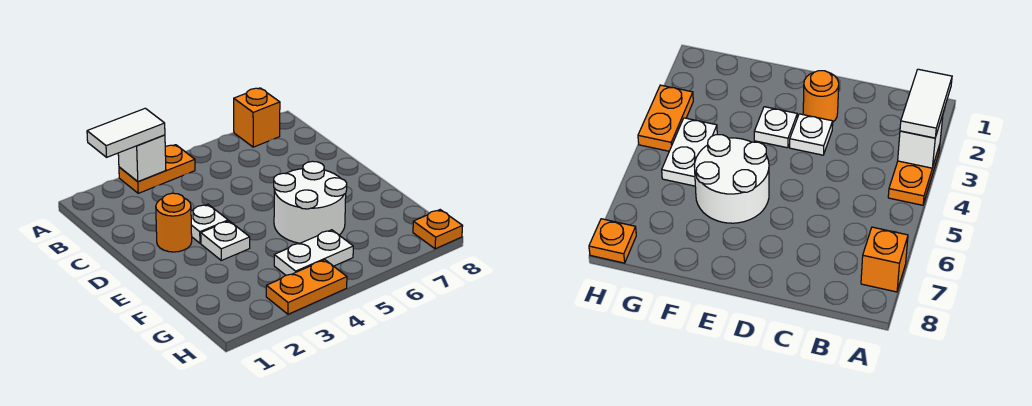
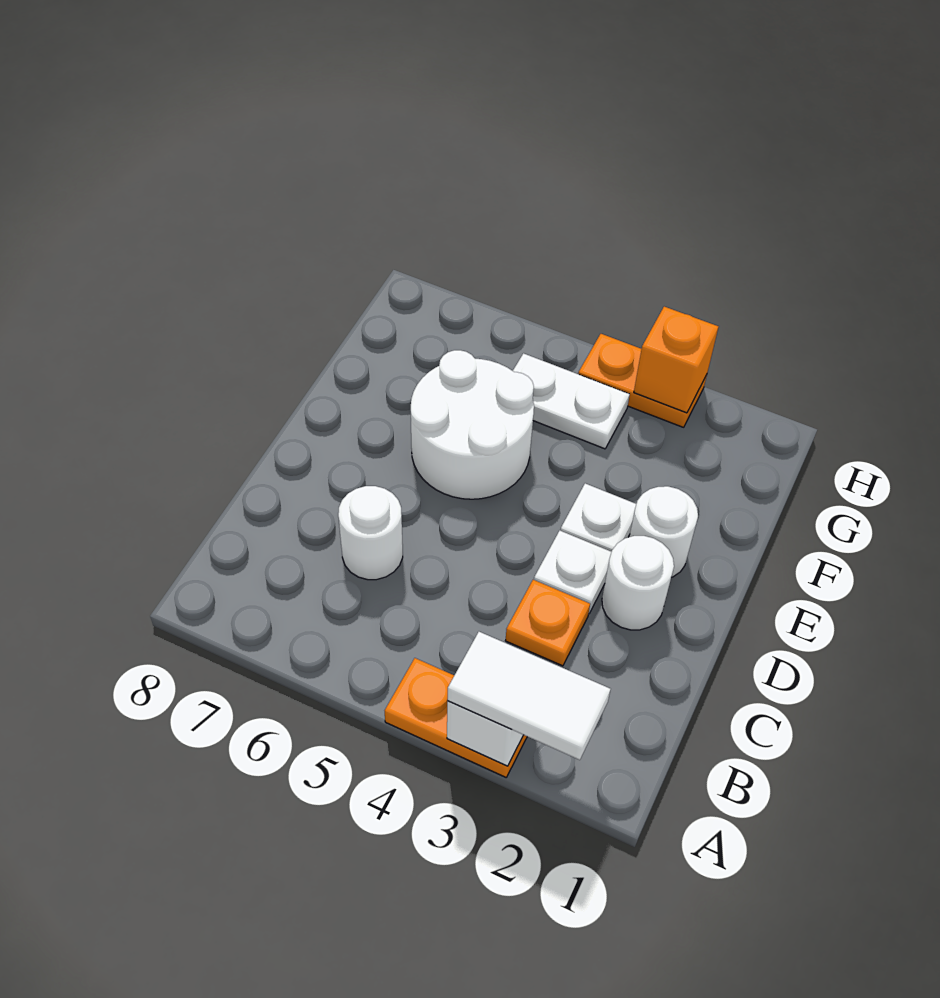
orange 1x1 brick [234,88,280,147] -> orange 1x1 brick moved to [634,307,718,413]
none -> white 1x1 round brick [338,486,403,580]
orange 1x1 round brick [156,193,192,252] -> white 1x1 round brick [602,536,674,630]
none -> white 1x1 round brick [629,486,698,577]
orange 1x1 plate [413,210,463,249] -> orange 1x1 plate moved to [505,580,590,666]

